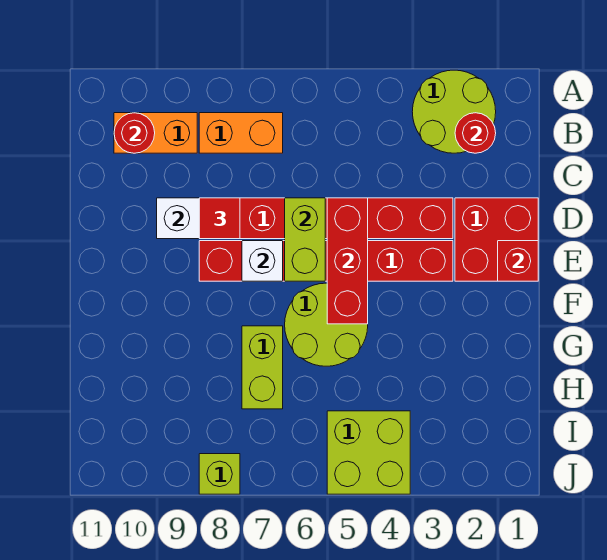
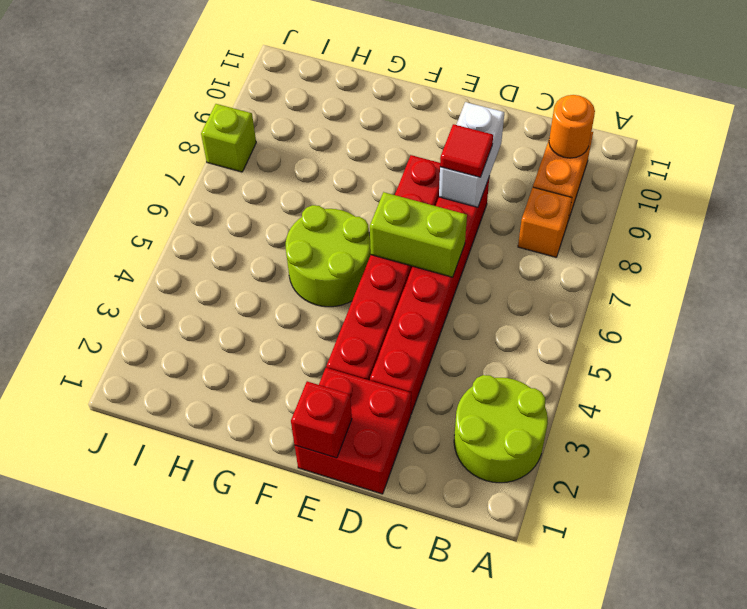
red 1x1 round brick [455,113,496,153] -> none
orange 1x2 brick [199,113,283,153] -> orange 1x1 brick [518,187,572,257]
red 1x1 round brick [114,113,155,153] -> orange 1x1 round brick [549,95,595,158]
red 1x3 brick [327,198,368,324] -> none
white 1x1 brick [242,241,283,281] -> none
lime 1x2 brick [242,326,283,409] -> none
lime 2x2 brick [327,411,410,494] -> none

